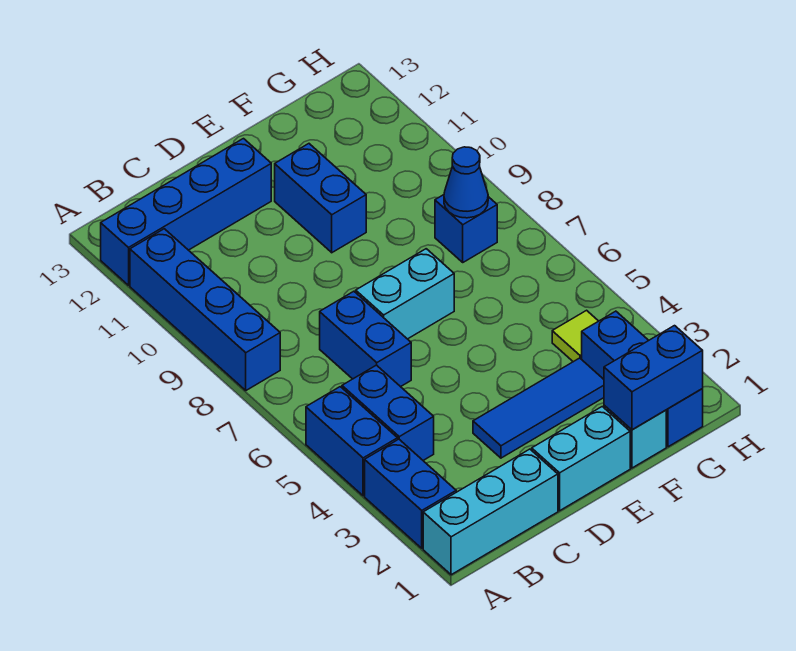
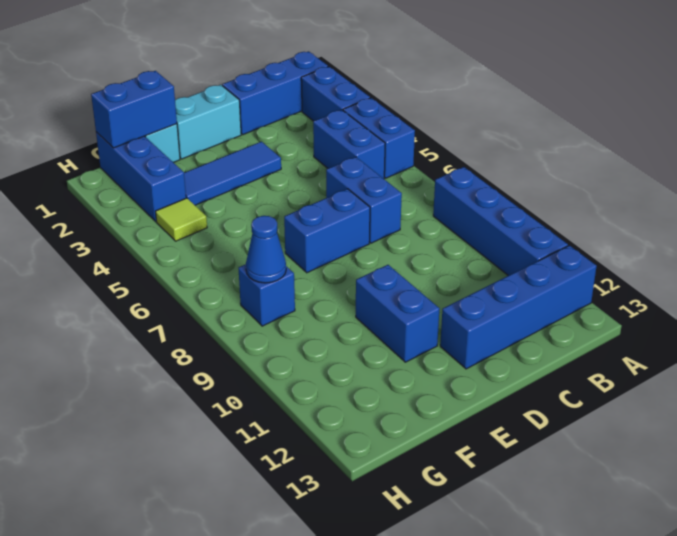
cyan 1x3 brick [423,449,558,575] -> blue 1x3 brick [222,51,328,135]
cyan 1x2 brick [356,249,454,339] -> blue 1x2 brick [284,189,370,273]

